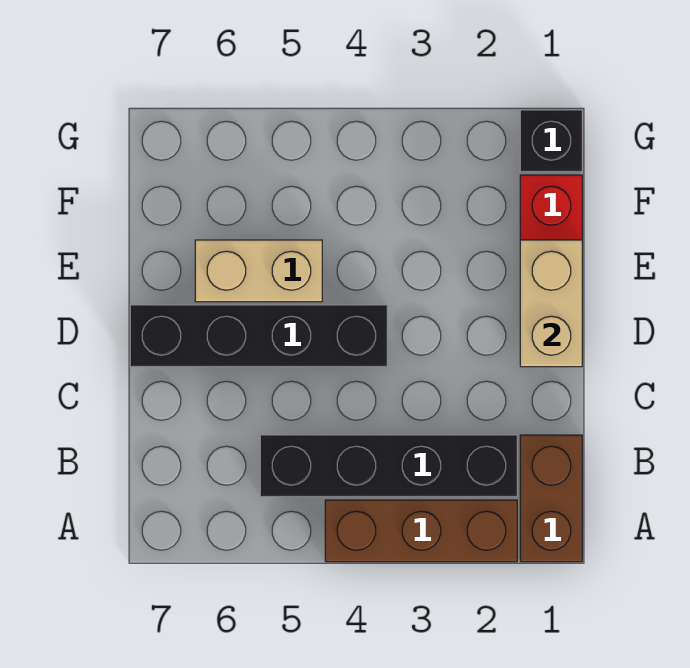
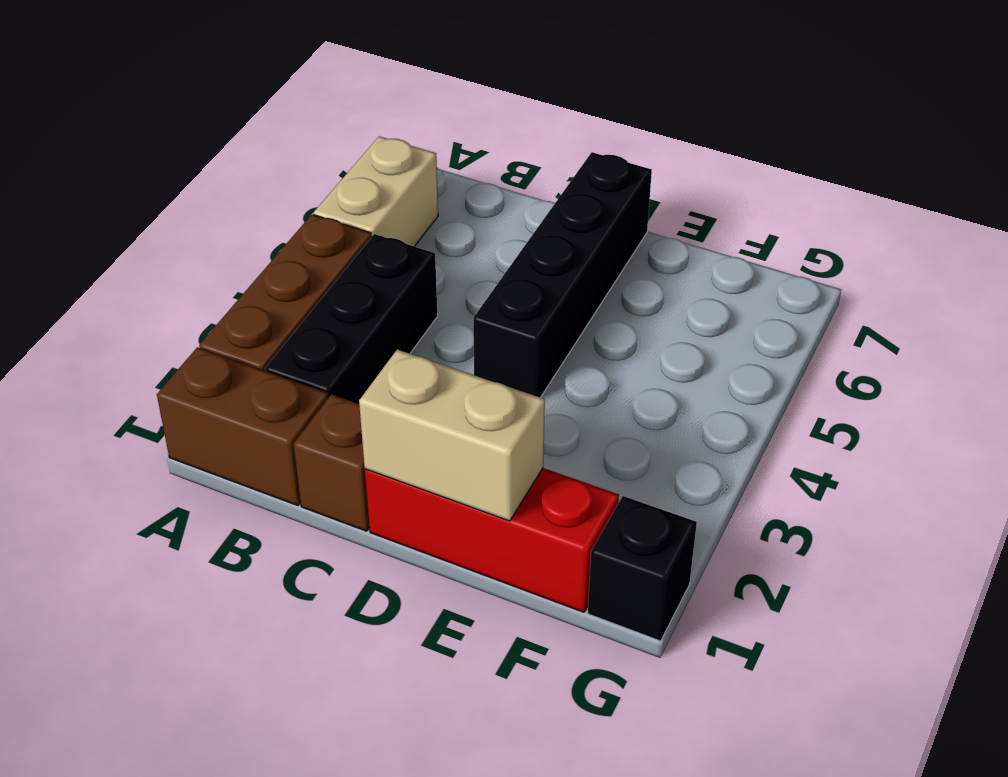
black 1x4 brick [260,435,517,497] -> black 1x3 brick [265,234,438,404]
none -> brown 1x1 brick [294,394,369,531]
tan 1x2 brick [195,240,322,302] -> tan 1x2 brick moved to [314,136,438,246]

